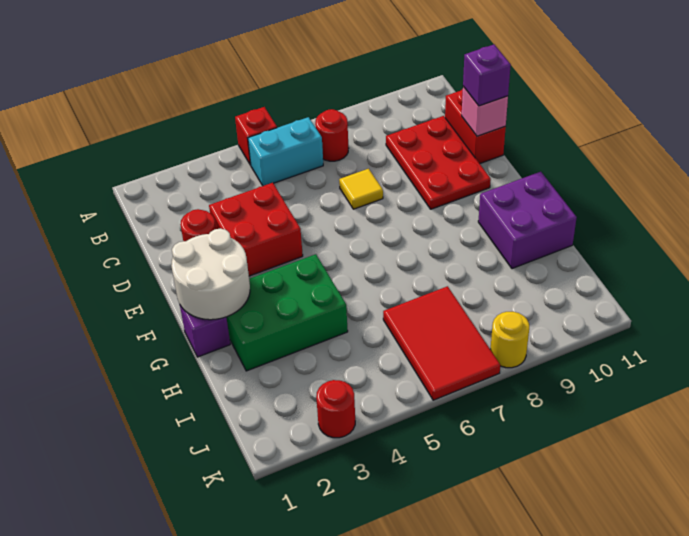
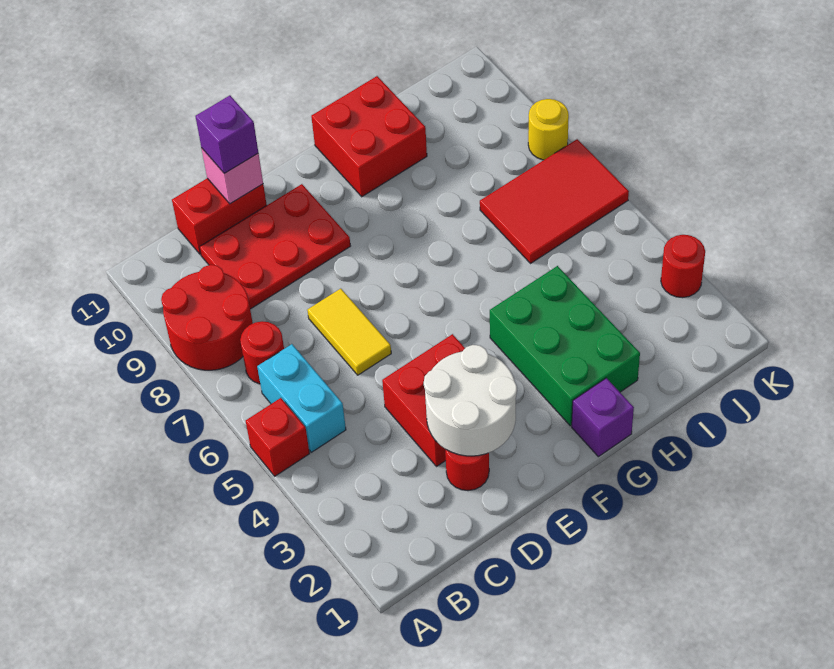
none -> red 2x2 round brick [161,265,253,370]
yellow 1x1 tile [339,169,383,209] -> yellow 1x2 tile [307,289,391,375]
white 2x2 round brick [171,228,250,320] -> white 2x2 round brick moved to [424,345,517,456]
purple 2x2 brick [478,172,577,269] -> red 2x2 brick [311,76,427,197]

